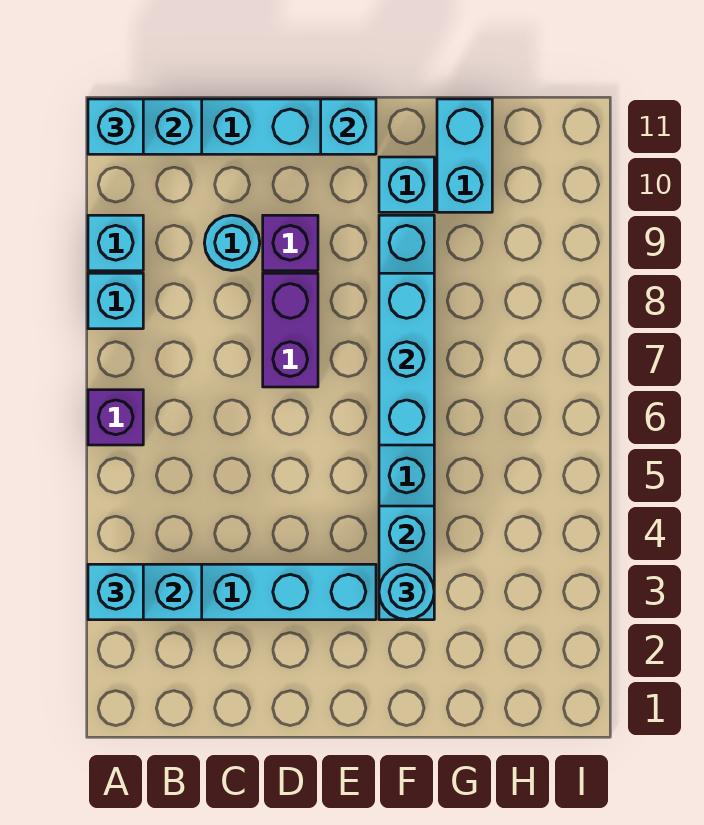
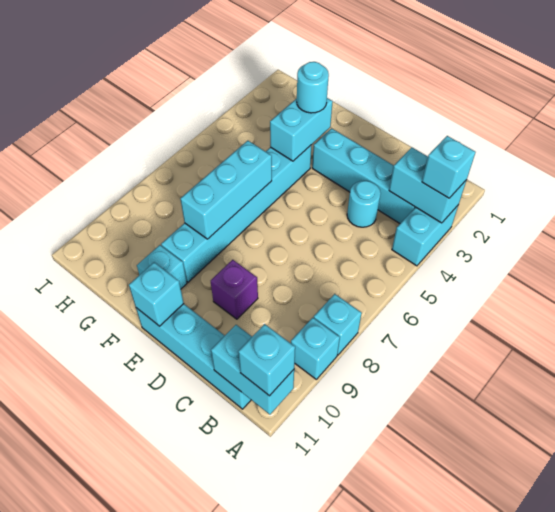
purple 1x1 brick [88,390,143,445] -> none
cyan 1x1 round brick [204,215,260,270] -> cyan 1x1 round brick moved to [347,181,381,227]
purple 1x2 brick [263,273,318,387] -> none
cyan 1x2 brick [437,99,492,212] -> cyan 1x2 brick moved to [392,206,458,266]

